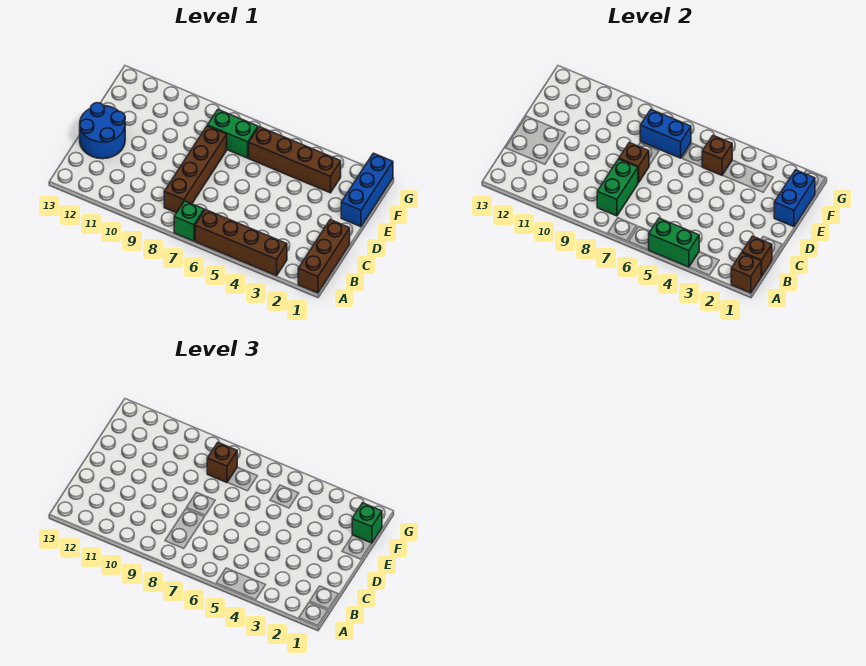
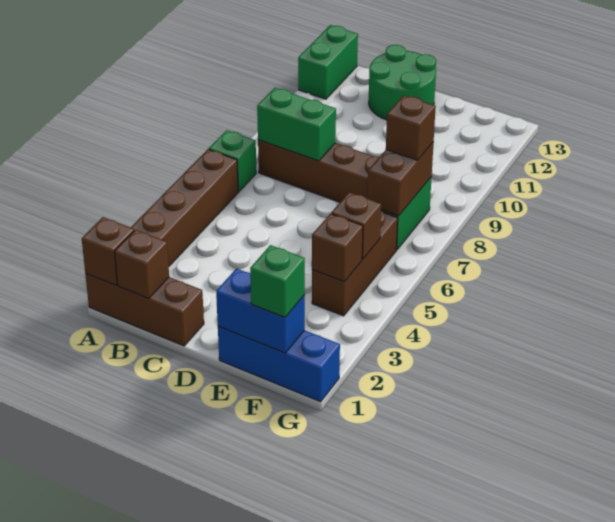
green 1x2 brick [649,218,699,267] -> green 1x2 brick moved to [298,25,358,99]
blue 2x2 round brick [80,103,125,159] -> green 2x2 round brick [369,45,436,120]
brown 1x1 brick [619,143,649,183] -> brown 1x1 brick moved to [312,214,363,282]
brown 1x4 brick [249,127,341,193] -> brown 1x3 brick [312,211,398,316]
blue 1x2 brick [640,110,691,158] -> brown 1x2 brick [367,142,434,216]

